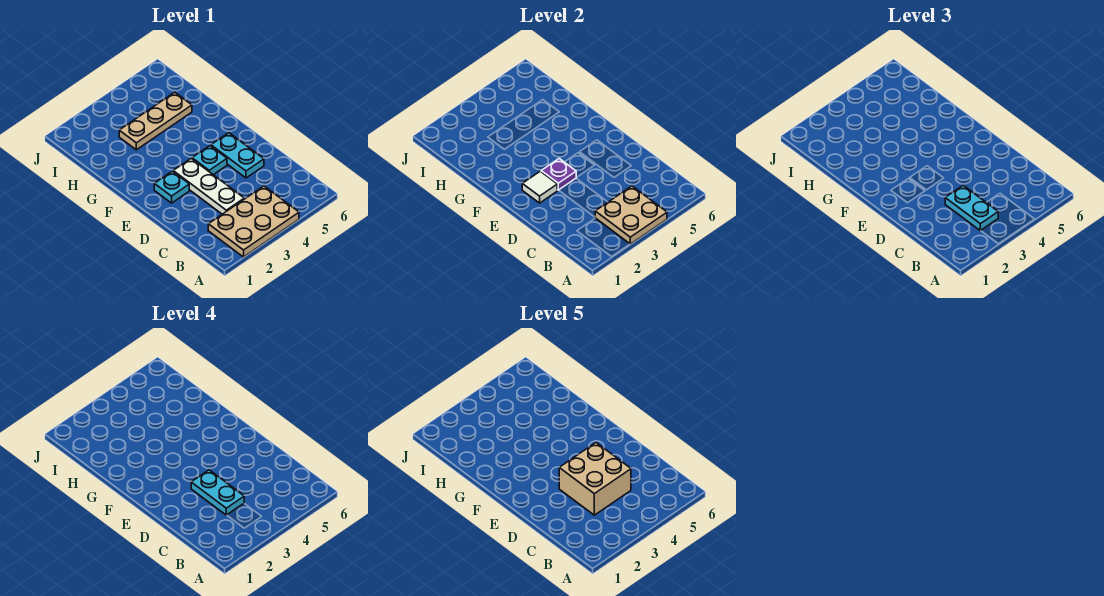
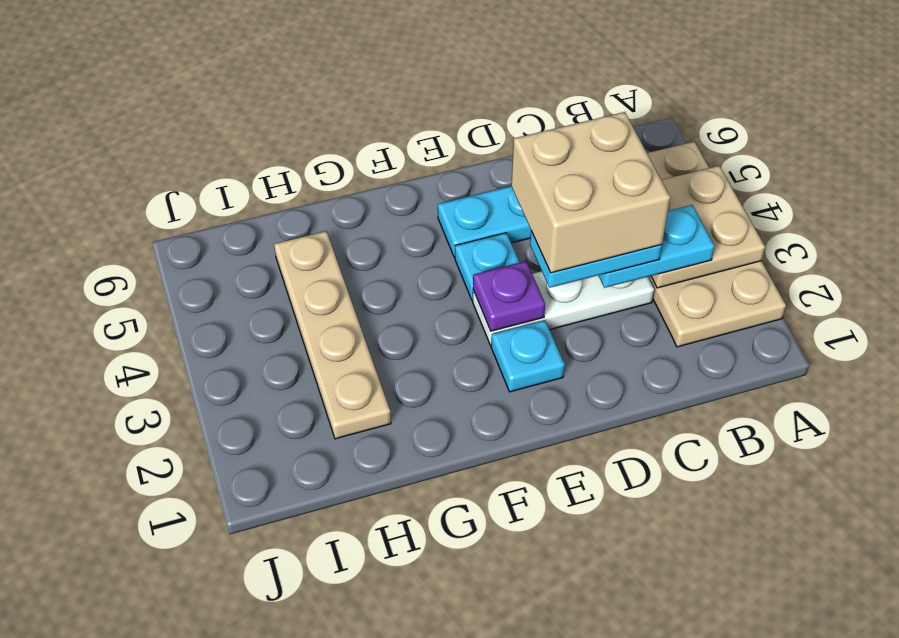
tan 2x3 plate [208,186,299,257] -> tan 2x4 plate [647,142,786,347]
white 1x1 tile [522,171,557,203] -> none
tan 1x3 plate [119,92,192,150] -> tan 1x4 plate [274,231,391,439]

